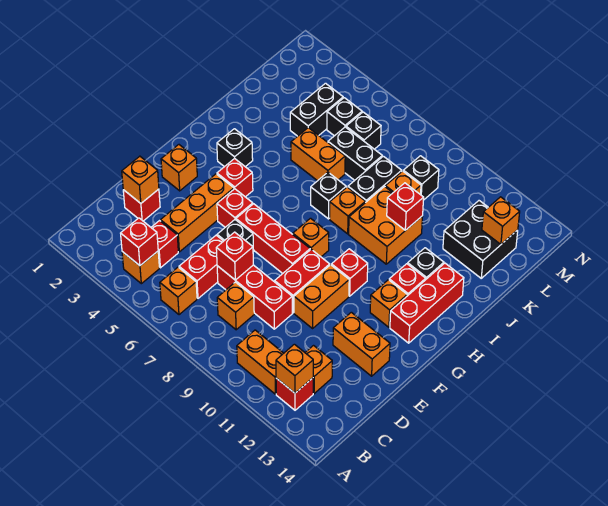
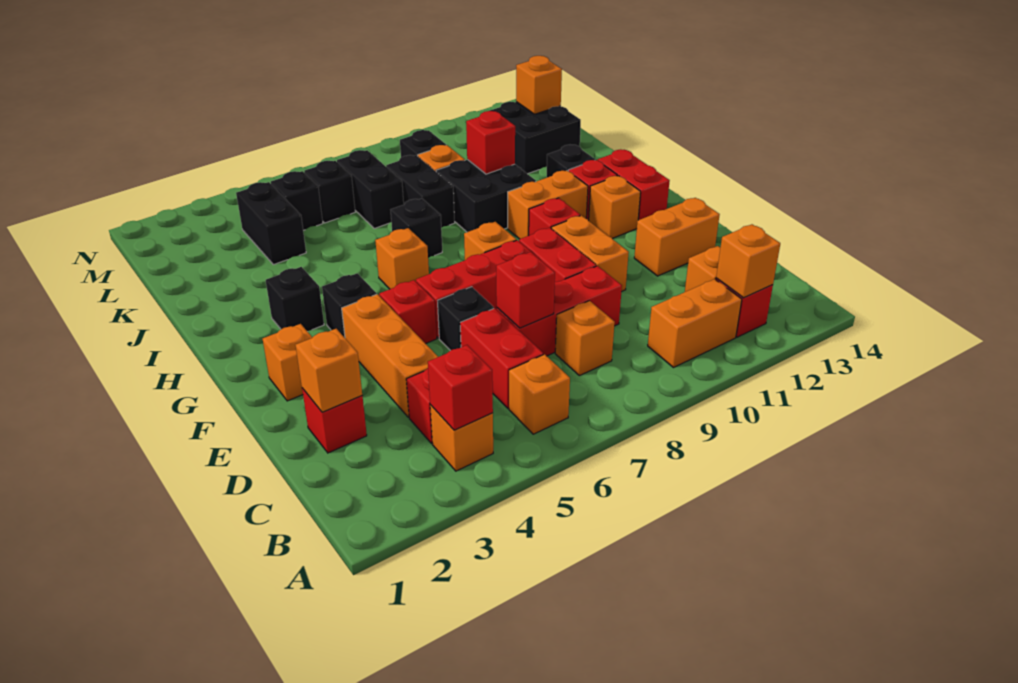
red 1x1 brick [217,158,253,197] -> black 1x1 brick [322,273,377,338]
red 1x3 brick [390,263,464,343] -> red 1x2 brick [598,149,670,220]
orange 1x1 brick [330,187,365,234] -> orange 1x1 brick moved to [375,228,429,289]
orange 2x2 brick [349,187,423,264] -> black 2x2 brick [436,160,536,232]
orange 1x2 brick [291,128,345,181] -> orange 1x2 brick moved to [508,171,588,239]
black 1x2 brick [328,127,382,180] -> black 1x2 brick turned to [337,150,404,228]

